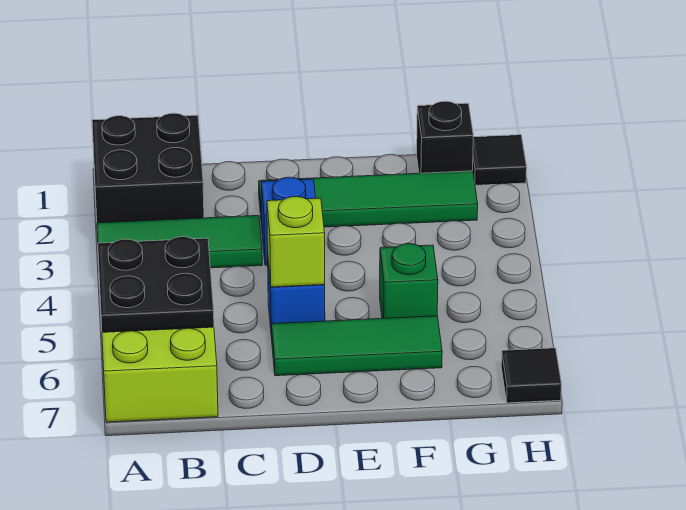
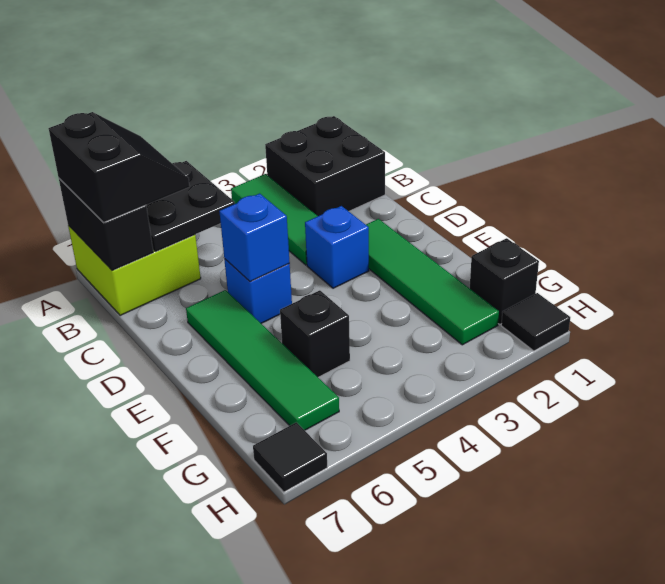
none -> black 2x2 slope [49,112,190,223]
none -> black 1x2 brick [59,179,153,270]
lime 1x1 brick [267,197,325,287] -> blue 1x1 brick [219,193,290,282]
green 1x3 tile [271,316,442,376] -> green 1x4 tile [186,290,339,430]
green 1x1 brick [380,244,438,318] -> black 1x1 brick [280,290,350,377]

